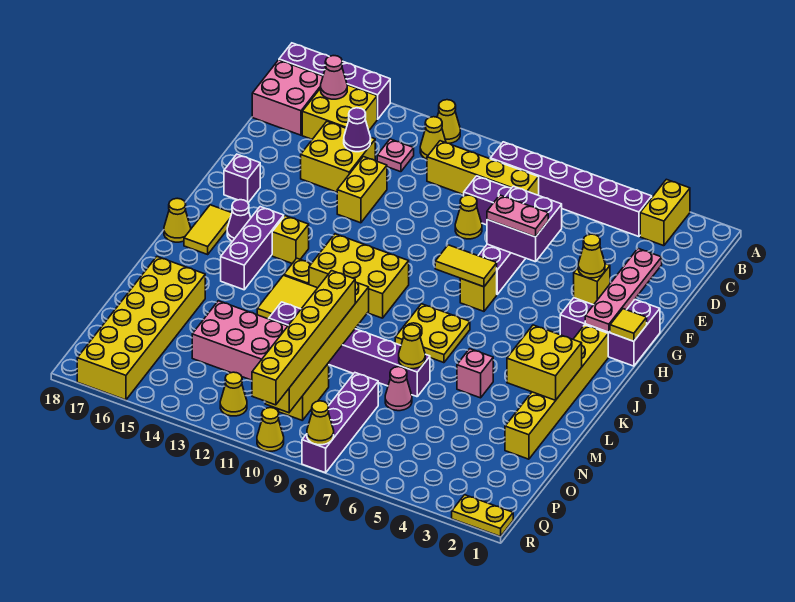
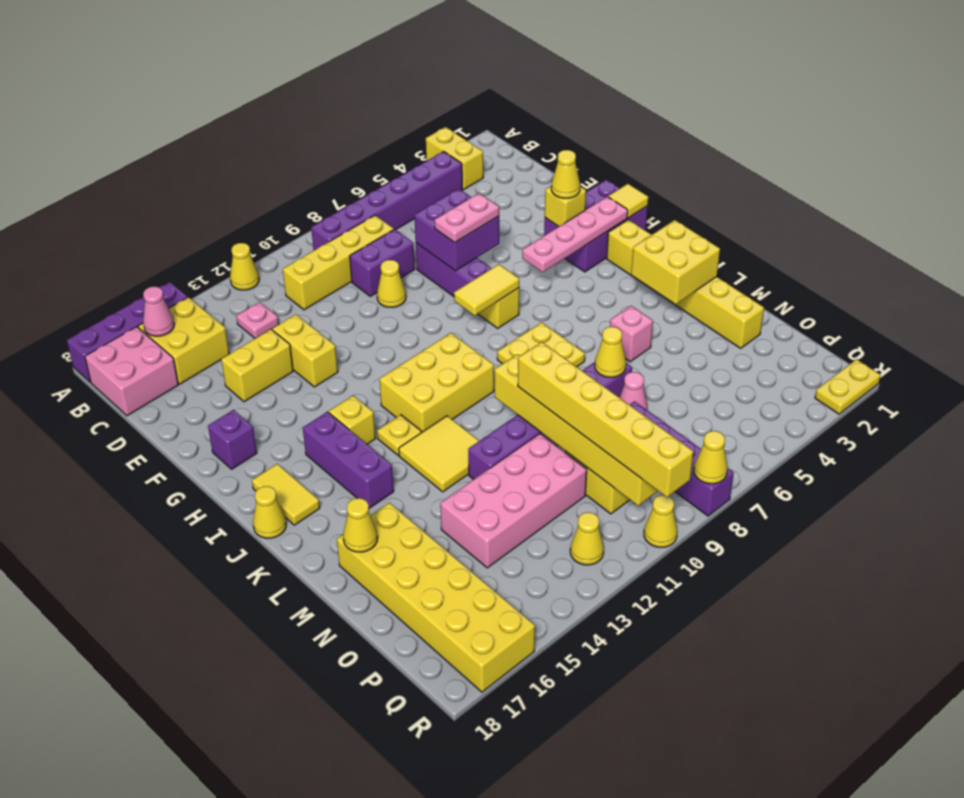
yellow 1x1 cone [420,117,446,159] -> yellow 1x1 cone moved to [343,498,378,552]
yellow 2x2 brick [301,122,375,192] -> yellow 1x2 brick [221,329,293,402]
purple 1x1 cone [344,108,371,152] -> none
pink 1x4 plate [585,249,662,332] -> pink 1x4 plate turned to [522,197,628,272]
purple 1x1 cone [227,200,251,241] -> none

